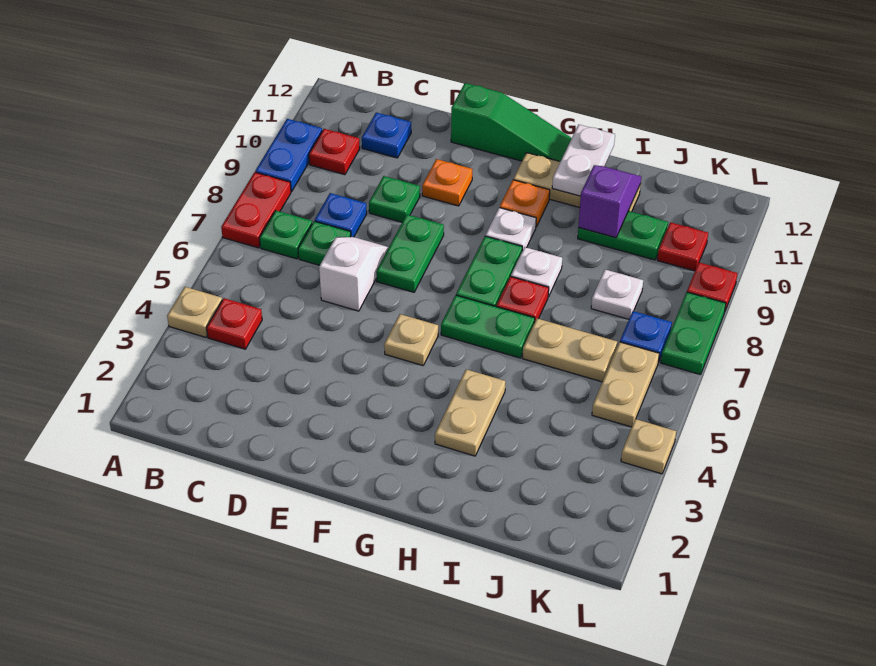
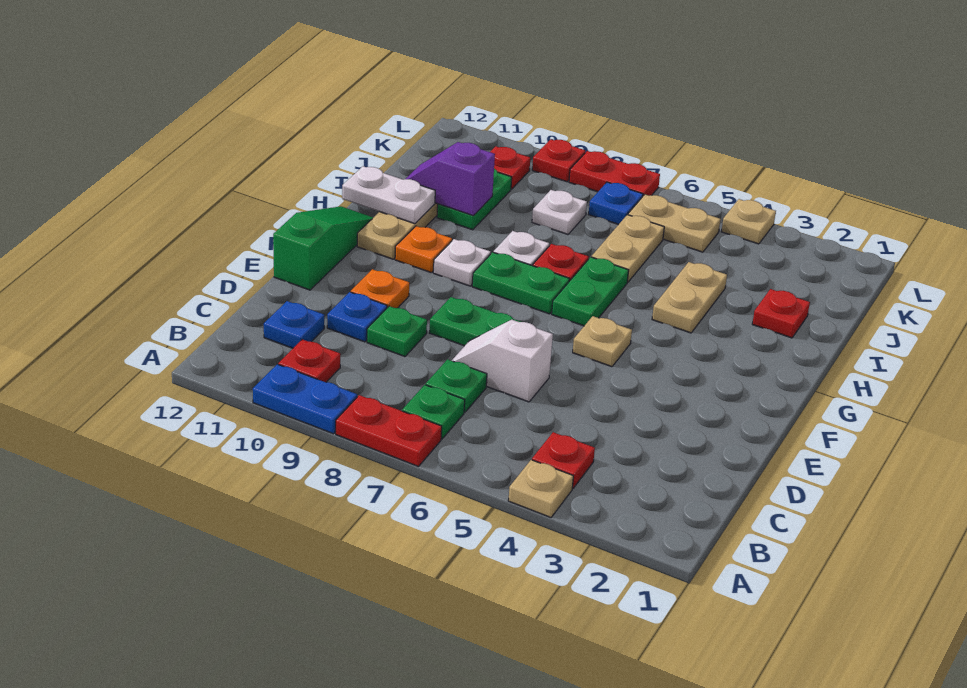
blue 1x1 plate [315,193,367,237] -> blue 1x1 plate moved to [327,292,387,342]
tan 1x2 plate [435,369,505,456] -> tan 1x2 plate turned to [652,262,727,333]
none -> red 1x1 plate [752,289,810,338]
green 1x2 plate [661,292,726,375] -> red 1x2 plate [569,151,660,196]

